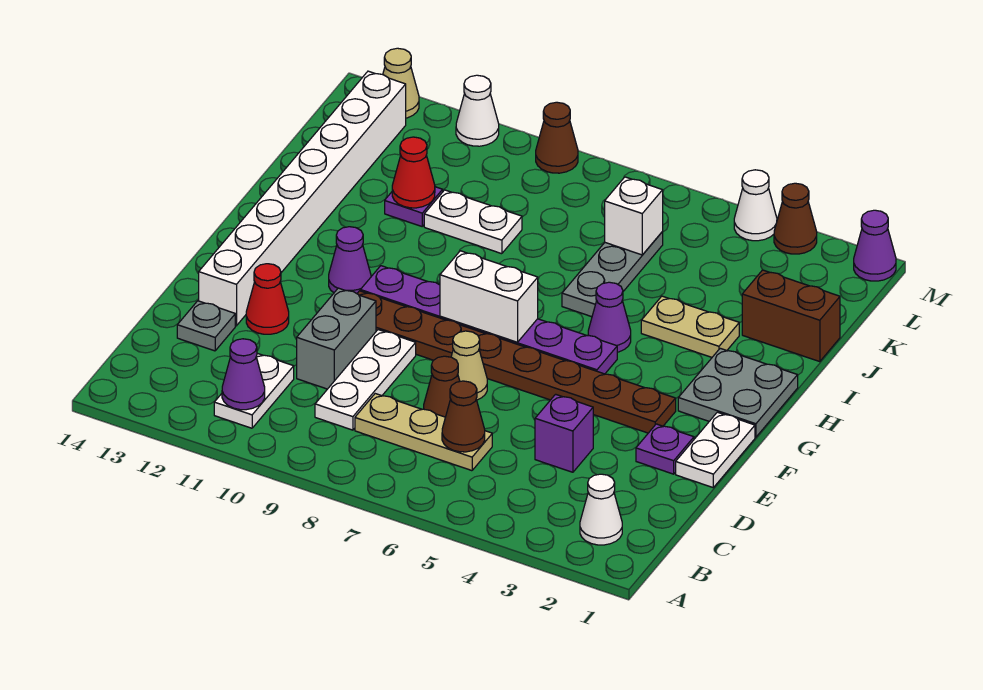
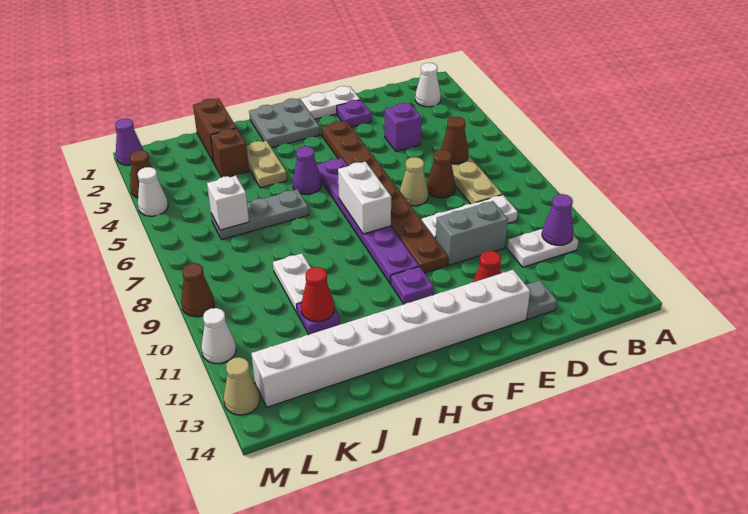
purple 1x1 cone [329,227,371,293] -> purple 1x1 plate [391,267,434,304]
none -> brown 1x1 brick [210,128,249,177]

